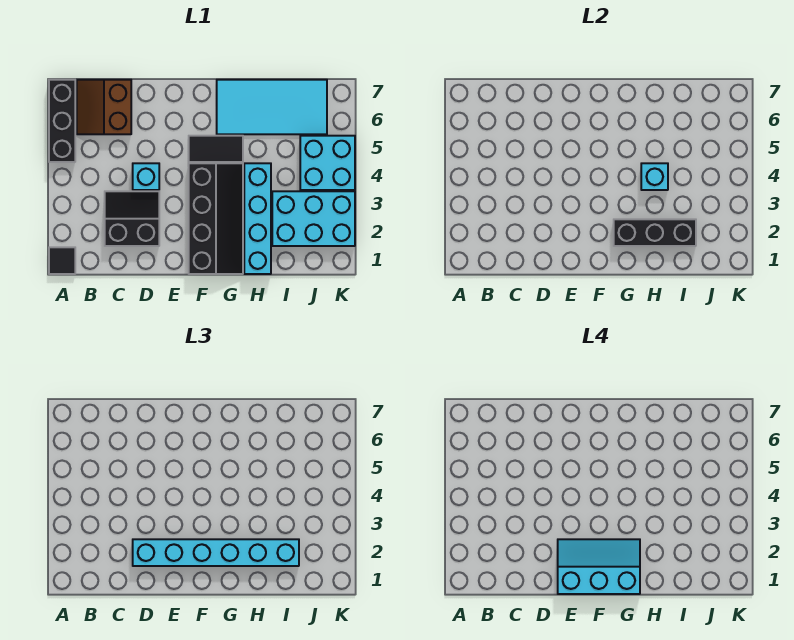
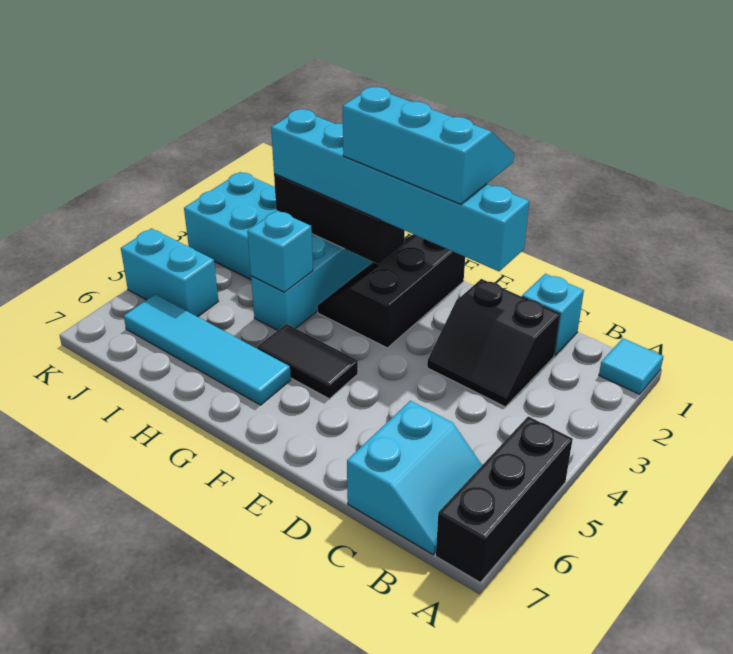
black 1x1 tile [49,247,75,274] -> cyan 1x1 tile [599,338,663,394]
brown 2x2 slope [77,80,131,134] -> cyan 2x2 slope [347,401,482,555]
cyan 1x1 brick [133,163,159,190] -> cyan 1x1 brick moved to [522,274,584,355]
cyan 2x3 slope [558,539,640,594] -> cyan 2x3 slope turned to [343,87,514,204]
black 2x4 slope [189,163,243,274] -> black 2x3 slope [317,234,465,348]
cyan 2x4 tile [217,80,327,134] -> cyan 1x4 tile [124,294,291,405]
cyan 2x2 brick [300,136,355,190] -> cyan 1x2 brick [121,228,218,317]

